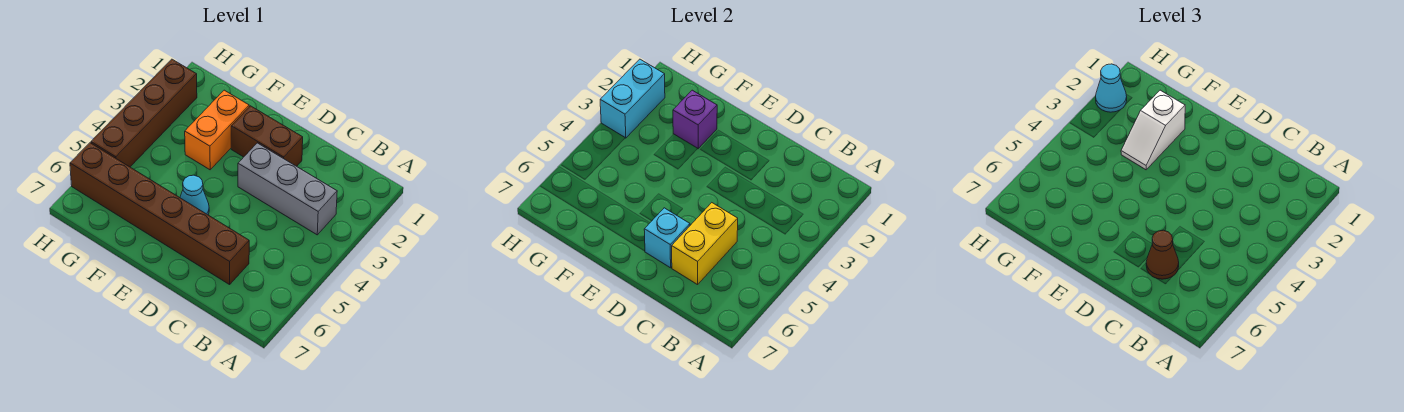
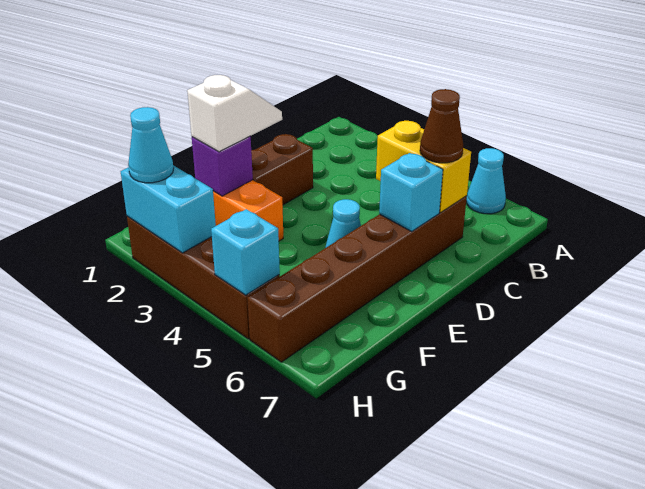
none -> cyan 1x1 cone [466,148,506,214]
grey 1x3 brick [238,143,337,235] -> none
white 1x2 slope [1121,90,1185,170] -> white 1x2 slope turned to [187,75,282,152]
none -> cyan 1x1 brick [211,209,280,295]

